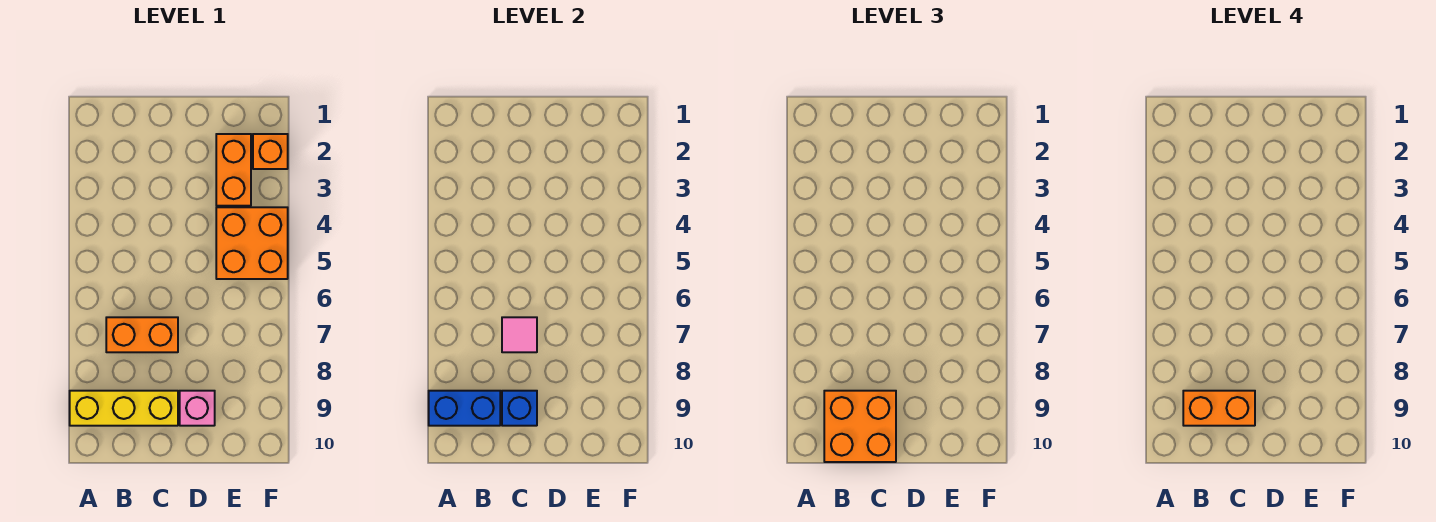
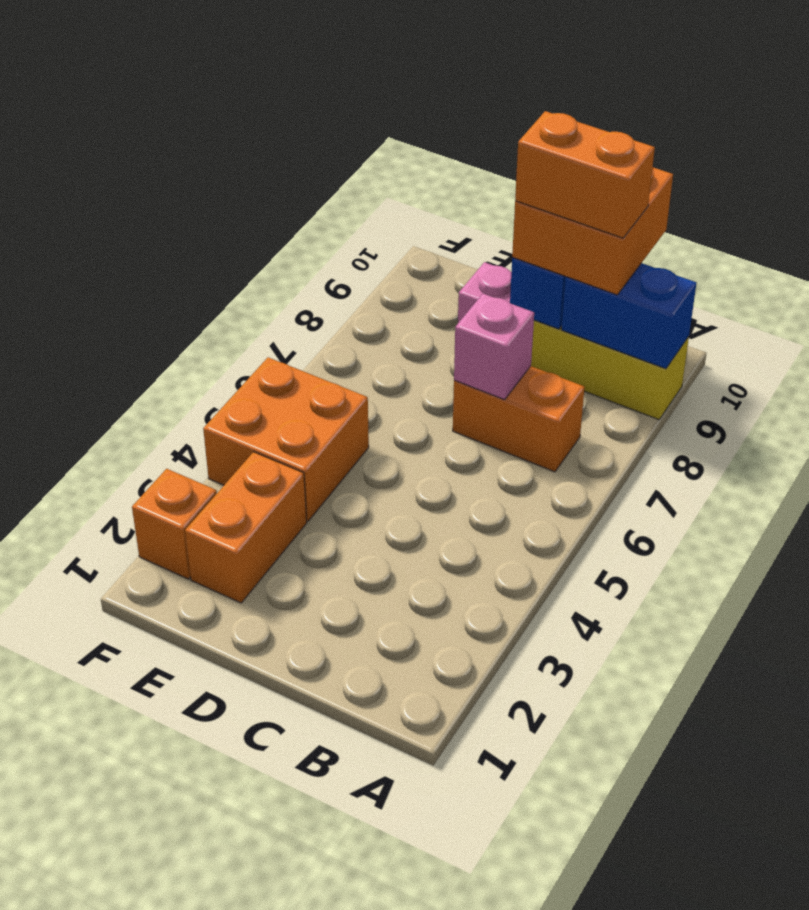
pink 1x1 tile [502,317,537,352] -> pink 1x1 brick [454,294,534,400]

